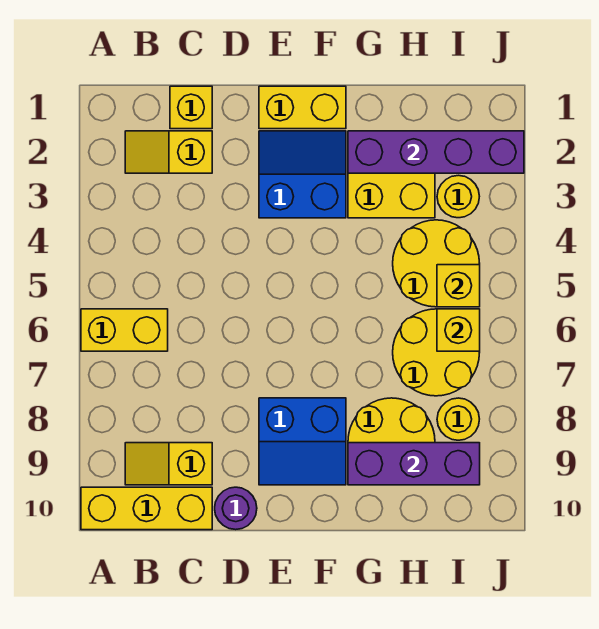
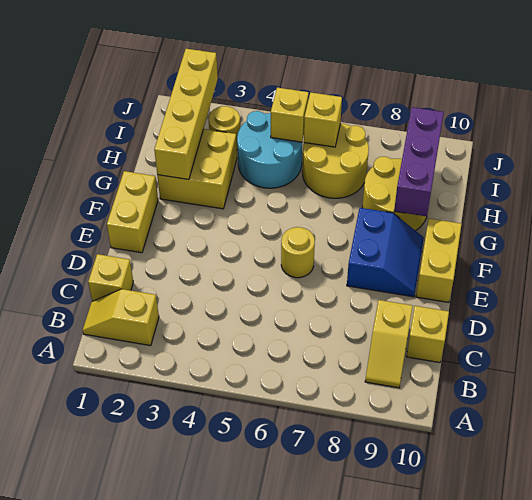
yellow 1x2 brick [81,309,168,351] -> yellow 1x2 brick moved to [416,219,462,302]
yellow 1x3 brick [81,487,212,530] -> yellow 1x1 brick [406,306,449,363]
yellow 1x2 slope [125,131,212,173] -> yellow 1x2 slope turned to [83,289,159,346]
purple 1x1 round brick [215,487,257,530] -> none
blue 2x2 slope [259,131,346,218] -> none
purple 1x4 brick [348,131,524,173] -> yellow 1x4 brick [154,49,218,180]
yellow 2x2 round brick [393,220,480,307] -> cyan 2x2 round brick [237,111,302,188]
yellow 1x1 round brick [437,398,479,440] -> yellow 1x1 round brick moved to [281,227,315,278]

